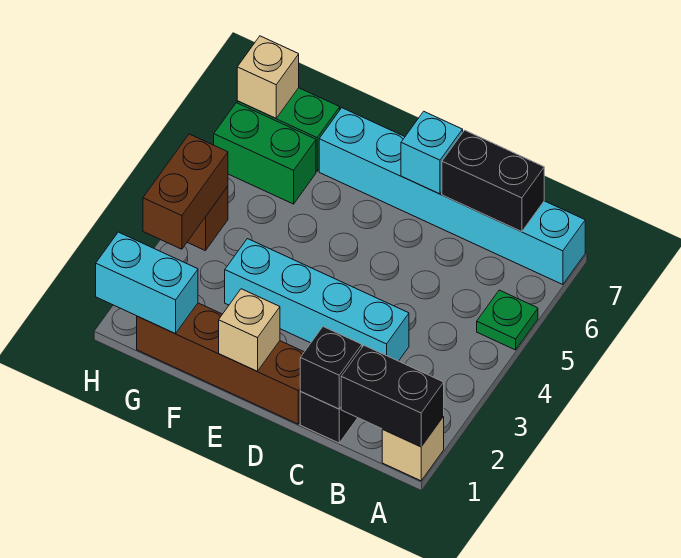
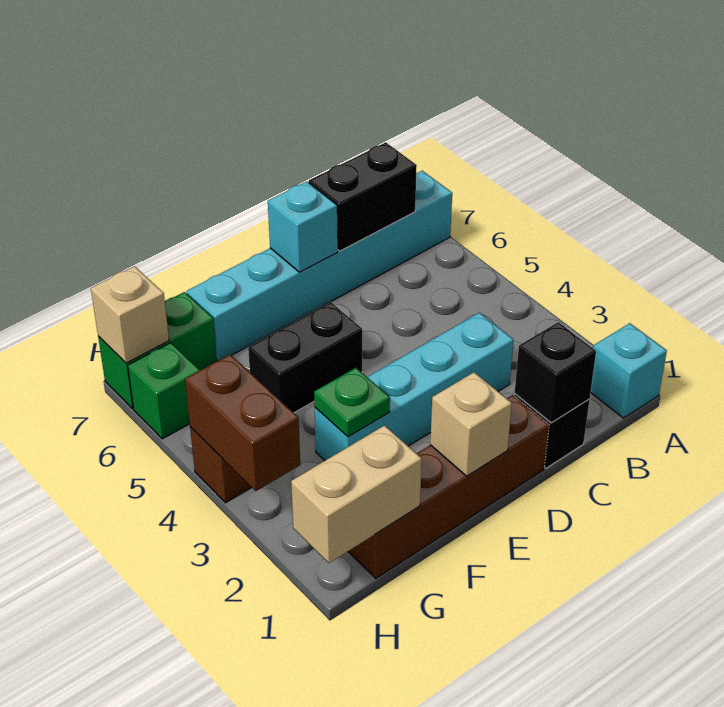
tan 1x1 brick [382,417,444,481] -> cyan 1x1 brick [591,323,667,418]
black 1x2 brick [341,346,444,447] -> black 1x2 brick moved to [248,302,362,413]
green 1x1 plate [477,290,538,350] -> green 1x1 plate moved to [314,368,390,437]
cyan 1x2 brick [96,232,198,334] -> tan 1x2 brick [291,426,422,563]
green 1x2 brick [214,103,316,204] -> green 1x1 brick [128,343,200,439]

